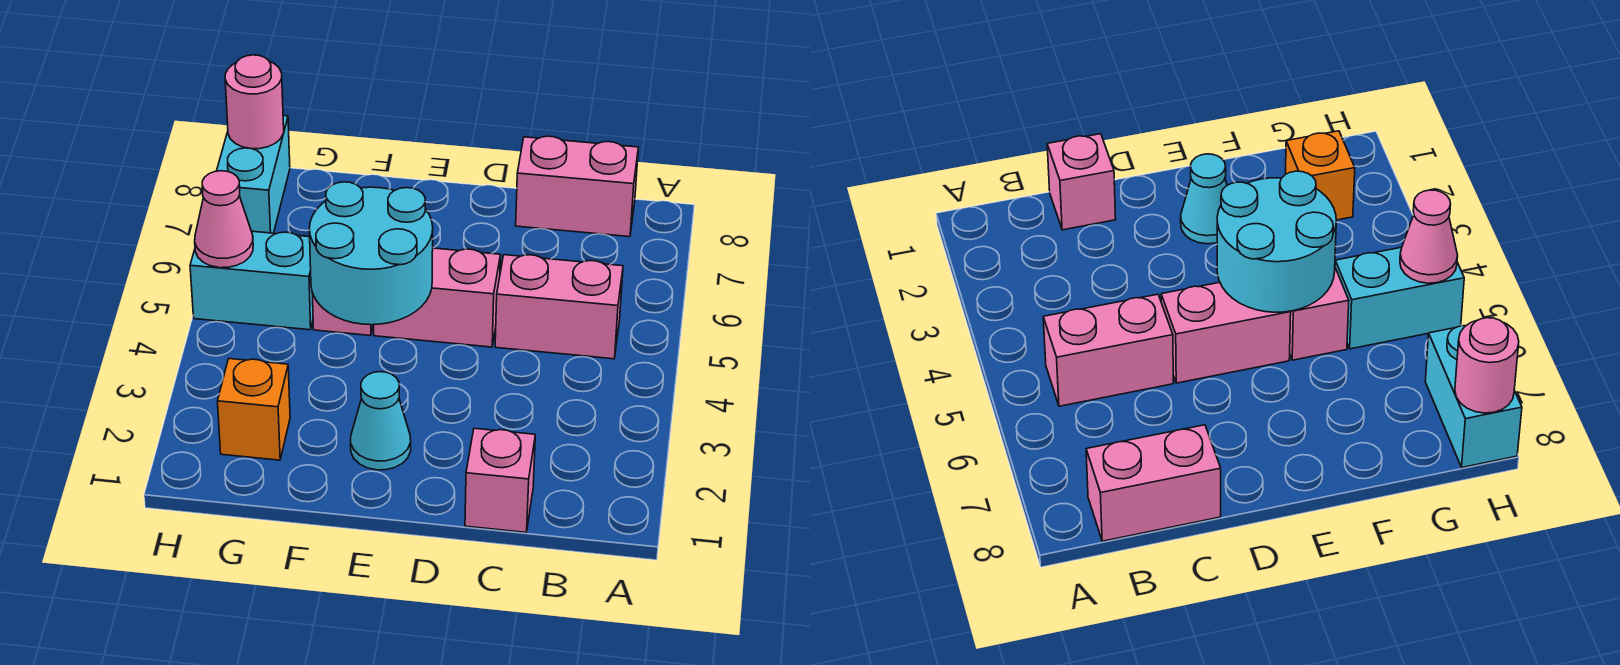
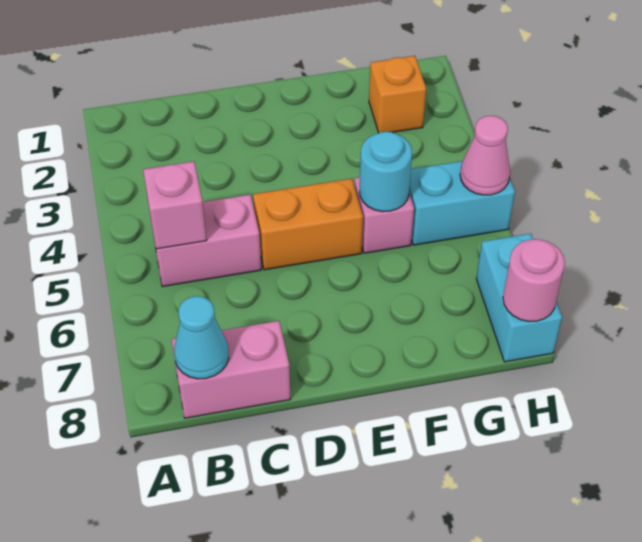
pink 1x1 brick [465,428,535,532] -> pink 1x1 brick moved to [143,161,207,249]
pink 1x2 brick [374,248,500,347] -> orange 1x2 brick [253,179,363,270]
cyan 1x1 cone [351,372,411,470] -> cyan 1x1 cone moved to [174,296,229,379]
cyan 2x2 round brick [309,182,433,325] -> cyan 1x1 round brick [360,132,412,212]

